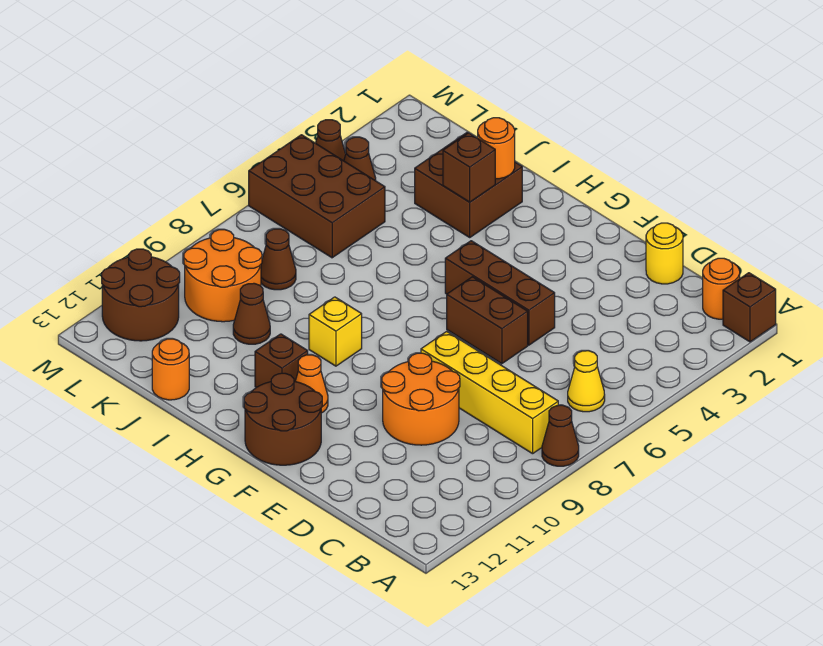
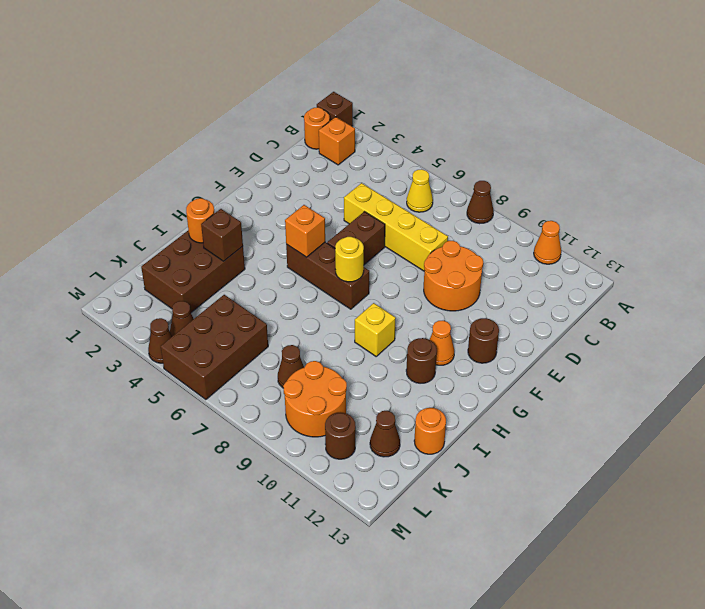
none -> orange 1x1 cone [534,221,561,264]
none -> orange 1x1 brick [319,117,355,165]
yellow 1x4 brick [421,331,558,454] -> yellow 1x4 brick turned to [344,183,448,271]
yellow 1x1 round brick [646,223,683,284] -> yellow 1x1 round brick moved to [335,237,364,282]
brown 1x3 brick [445,241,555,345] -> brown 1x3 brick turned to [286,242,369,309]
brown 2x2 round brick [244,373,322,465] -> brown 1x1 round brick [468,318,499,363]
none -> orange 1x1 brick [285,205,325,257]
brown 1x1 brick [255,334,308,387] -> brown 1x1 round brick [406,338,437,383]
brown 2x2 brick [415,132,522,237] -> brown 2x3 brick [141,231,245,312]
brown 1x1 cone [233,283,270,344] -> brown 1x1 cone moved to [370,411,400,457]
brown 2x2 round brick [102,249,180,341] -> brown 1x1 round brick [325,413,356,459]

